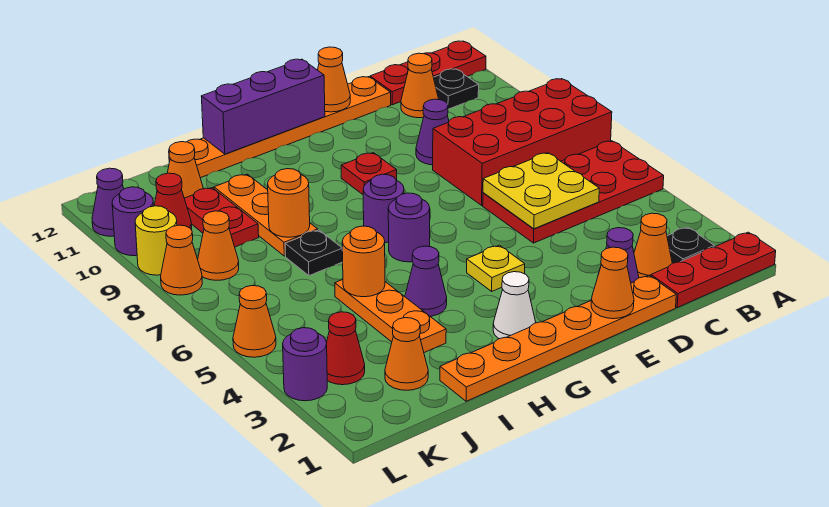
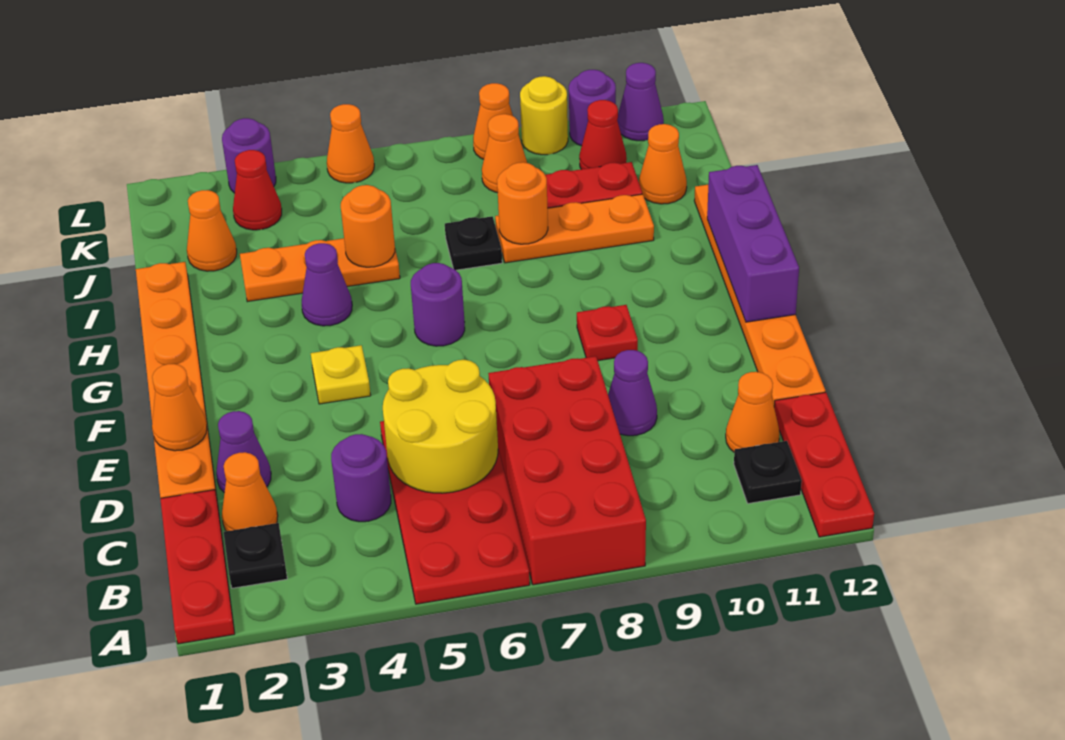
yellow 2x2 plate [483,153,599,229] -> yellow 2x2 round brick [383,360,498,493]
orange 1x1 cone [318,47,350,112] -> none
white 1x1 cone [493,272,536,339] -> none
purple 1x1 round brick [363,174,404,243] -> purple 1x1 round brick moved to [331,434,391,522]

